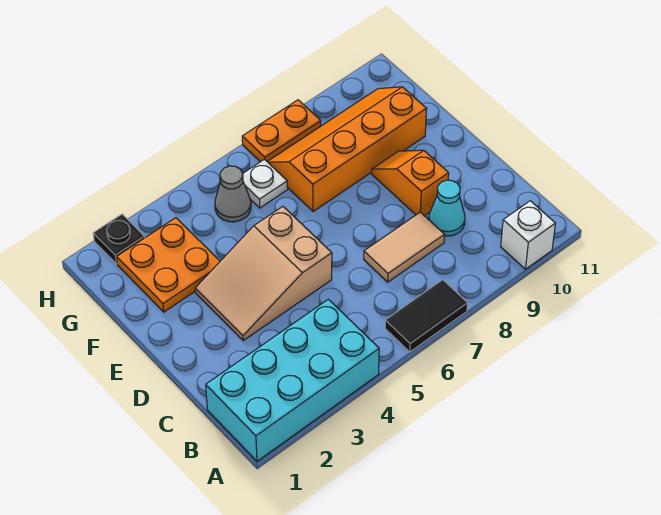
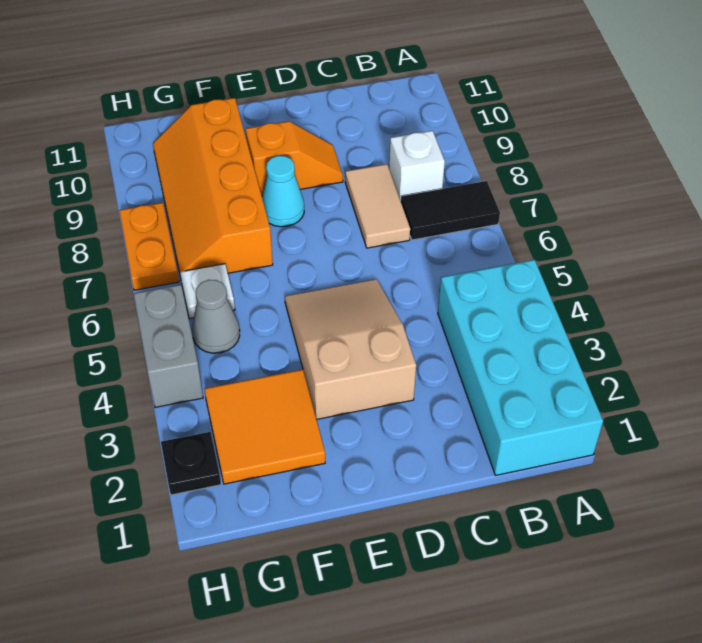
black 1x2 tile [385,280,468,352] -> black 1x2 tile turned to [401,181,500,240]
white 1x1 brick [501,201,555,269] -> white 1x1 brick moved to [389,131,445,201]
cyan 1x1 cone [429,180,465,236] -> cyan 1x1 cone moved to [262,156,304,227]
tan 2x3 slope [195,207,332,340] -> tan 2x3 slope turned to [285,279,416,419]
orange 1x2 slope [372,150,449,216] -> orange 1x2 slope turned to [246,121,343,196]
orange 2x2 plate [117,218,220,312] -> orange 2x2 tile [205,369,325,484]
none -> grey 1x2 brick [133,285,203,407]

